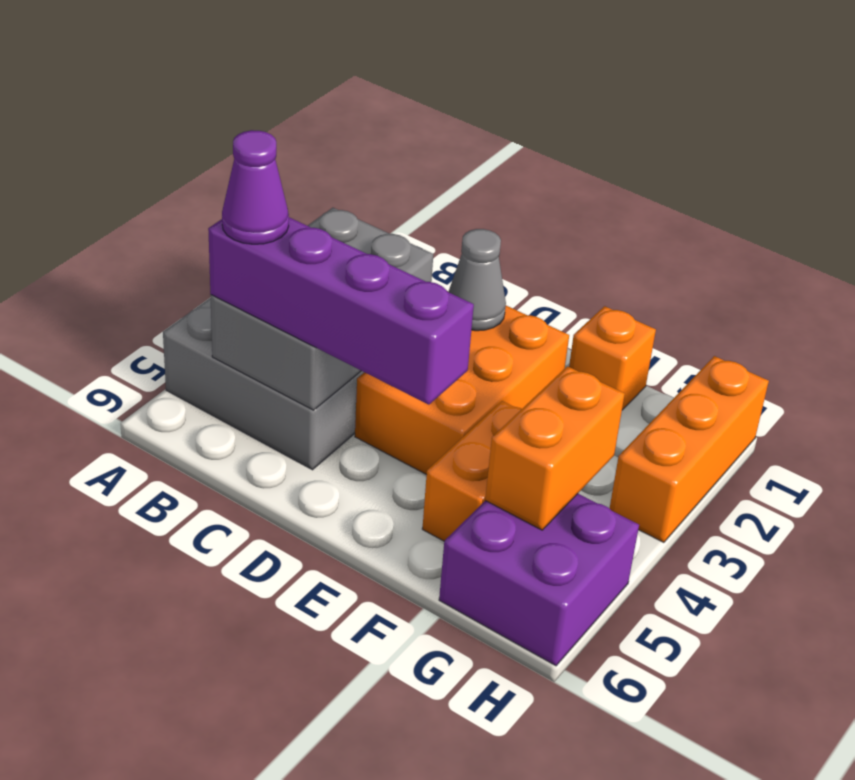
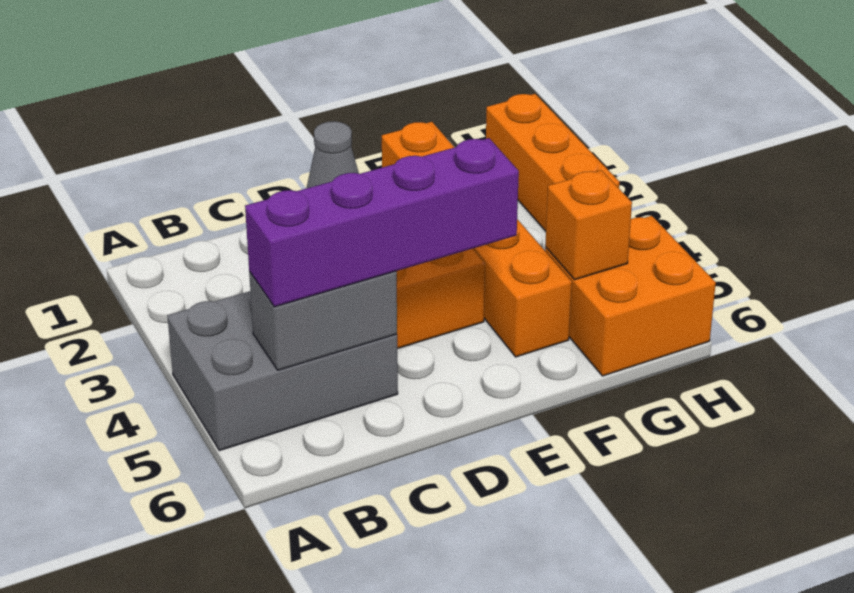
grey 2x3 brick [210,208,433,410] -> grey 1x2 brick [249,271,397,370]
purple 1x1 cone [222,130,289,244] -> none
orange 1x2 brick [485,366,625,530] -> orange 1x1 brick [545,170,632,280]
purple 2x2 brick [439,494,639,666] -> orange 2x2 brick [545,216,716,376]

